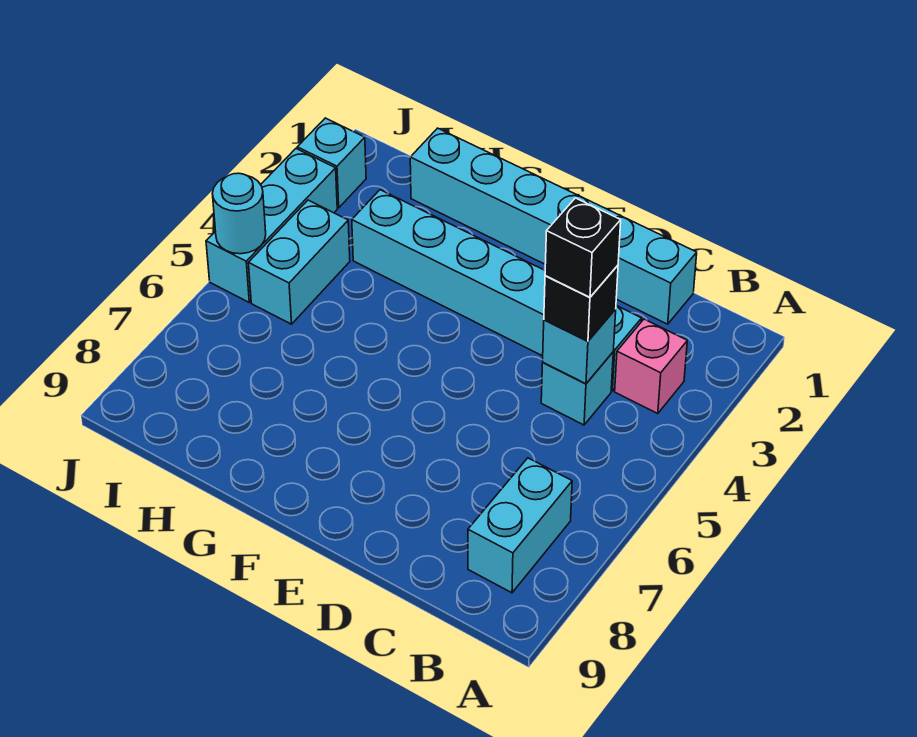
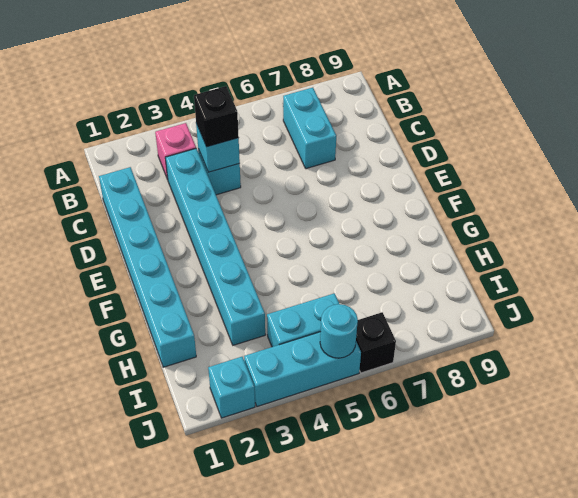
cyan 1x2 brick [468,458,572,593] -> cyan 1x2 brick turned to [283,88,336,169]
black 1x1 brick [545,198,621,297] -> black 1x1 brick moved to [356,312,396,373]

